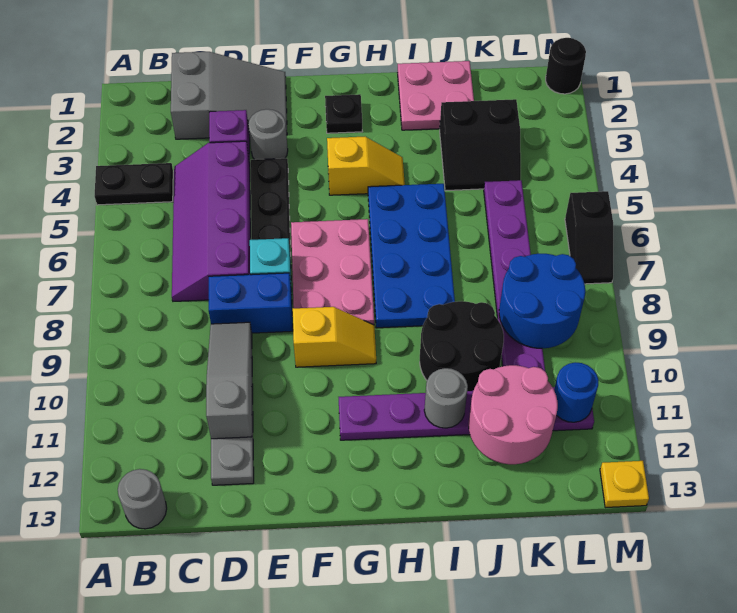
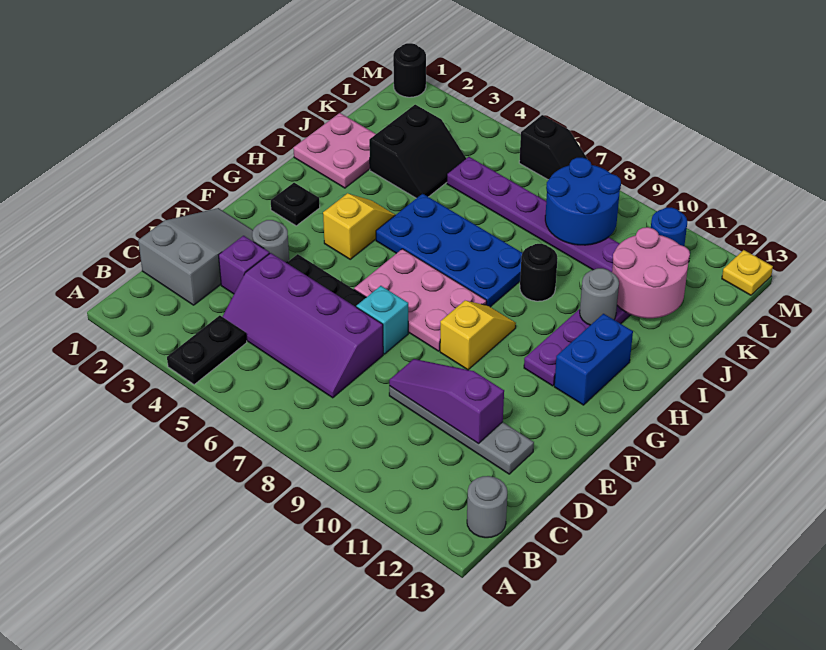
blue 1x2 brick [209,273,293,333] -> blue 1x2 brick moved to [554,314,633,405]
grey 1x3 slope [206,322,252,439] -> purple 1x3 slope [389,359,504,444]
black 2x2 round brick [420,301,504,391] -> black 1x1 round brick [520,244,557,301]

